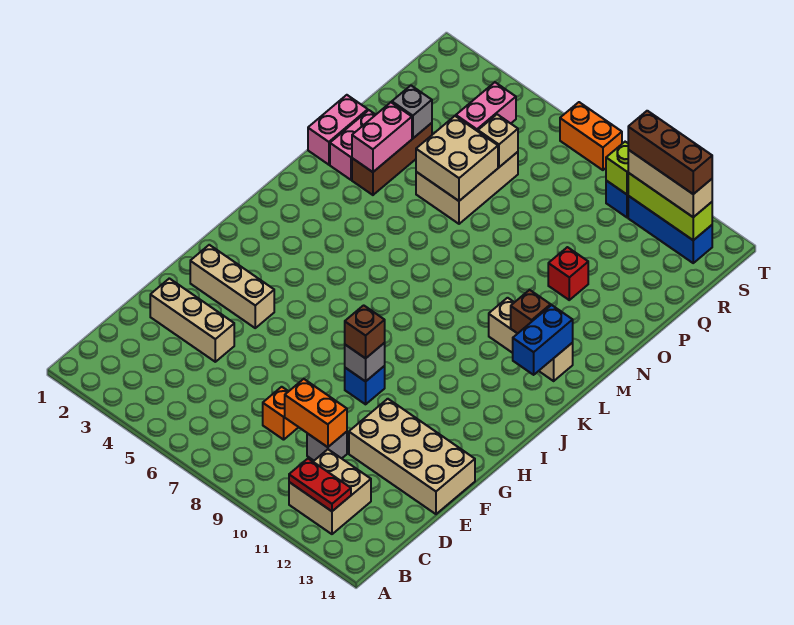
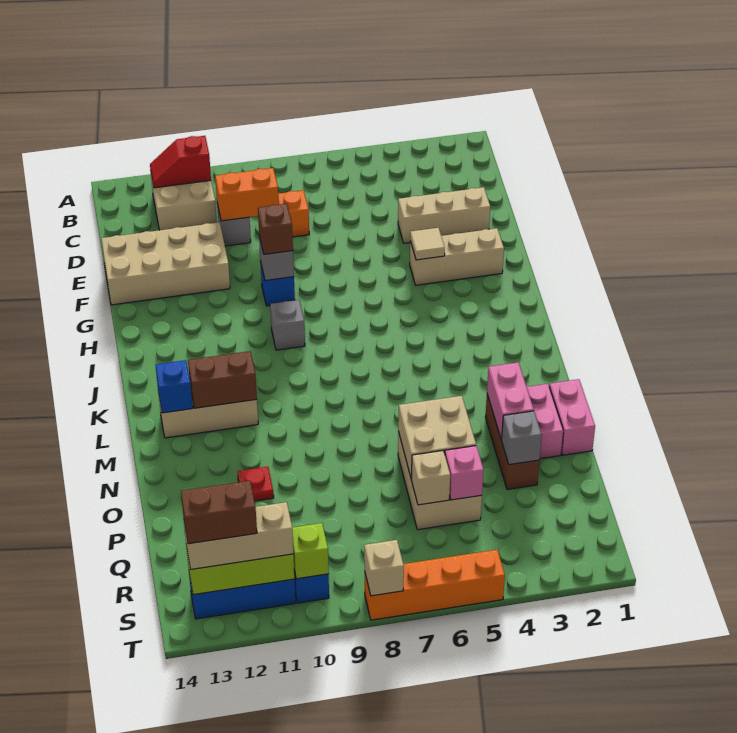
red 1x2 plate [289,459,351,511] -> red 1x2 slope [150,136,211,188]
none -> tan 1x1 tile [410,228,445,260]
none -> grey 1x1 brick [270,300,305,350]
blue 1x2 brick [513,305,573,375] -> blue 1x1 brick [156,360,193,413]
brown 1x1 brick [511,290,551,333] -> brown 1x2 brick [188,351,257,408]
red 1x1 brick [548,247,588,300] -> red 1x1 plate [238,467,274,501]
pink 1x2 brick [456,82,516,131] -> pink 1x1 brick [445,446,484,500]
brown 1x3 brick [628,111,712,194] -> brown 1x2 brick [181,481,257,544]
orange 1x2 brick [560,102,622,170] -> orange 1x4 brick [365,550,505,620]
none -> tan 1x1 brick [364,540,404,596]

